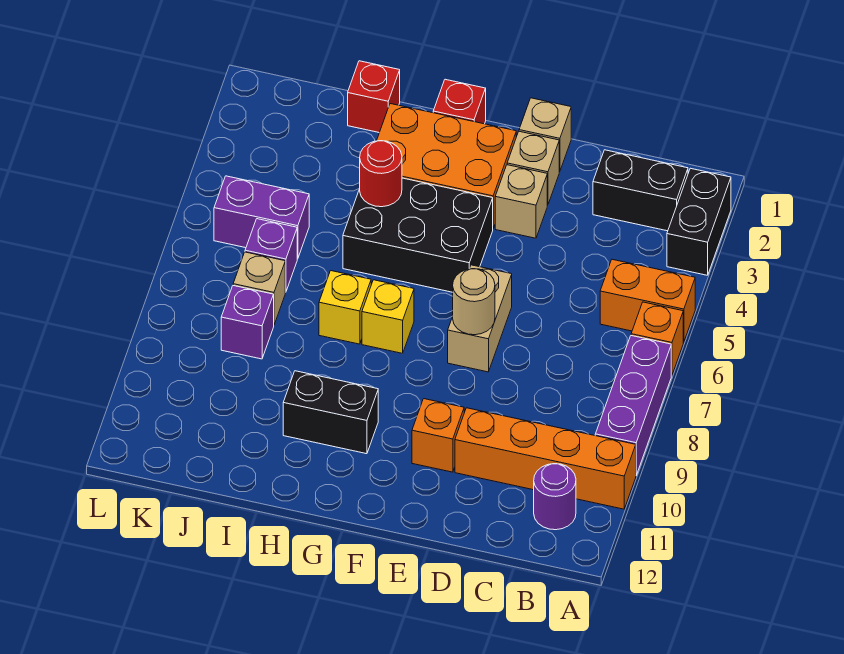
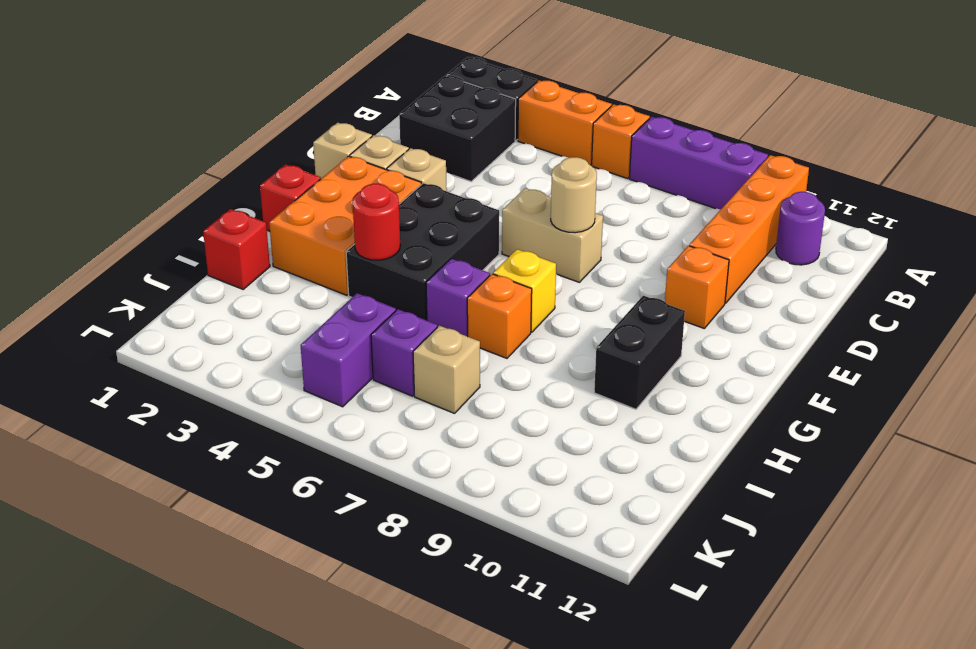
orange 1x2 brick [600,259,695,342] -> orange 1x2 brick turned to [518,80,612,165]
black 1x2 brick [593,150,688,231] -> black 2x2 brick [399,76,516,181]
yellow 1x1 brick [319,271,371,344] -> orange 1x1 brick [467,274,532,358]
purple 1x1 brick [221,286,274,359] -> purple 1x1 brick moved to [426,259,490,336]

